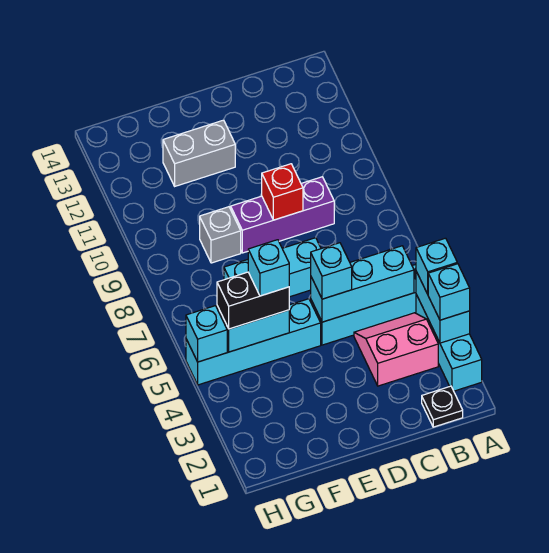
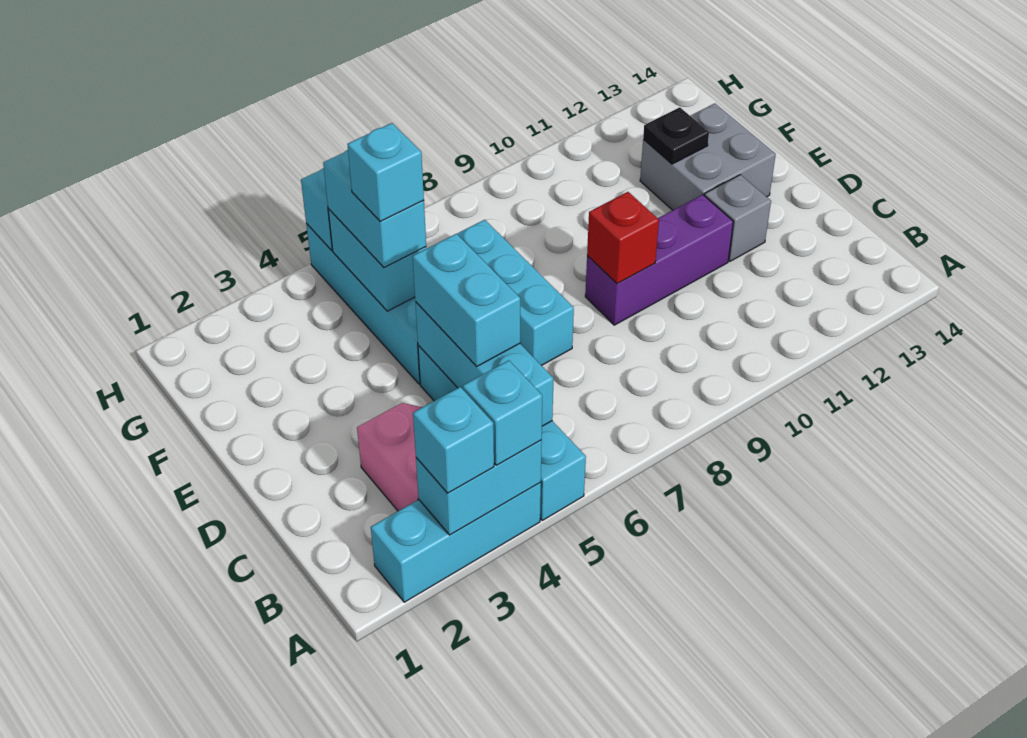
black 1x1 plate [422,386,463,427] -> black 1x1 plate moved to [643,107,709,164]
purple 1x3 brick [231,177,334,253] -> purple 1x3 brick turned to [585,195,733,325]
cyan 1x1 brick [311,243,352,299] -> cyan 1x2 brick [413,234,520,367]
grey 1x2 brick [163,120,235,186] -> grey 2x2 brick [640,103,776,210]
black 1x2 brick [217,272,289,329] -> cyan 1x2 brick [323,150,426,267]
grey 1x1 brick [200,207,241,263] -> grey 1x1 brick moved to [704,175,771,261]

